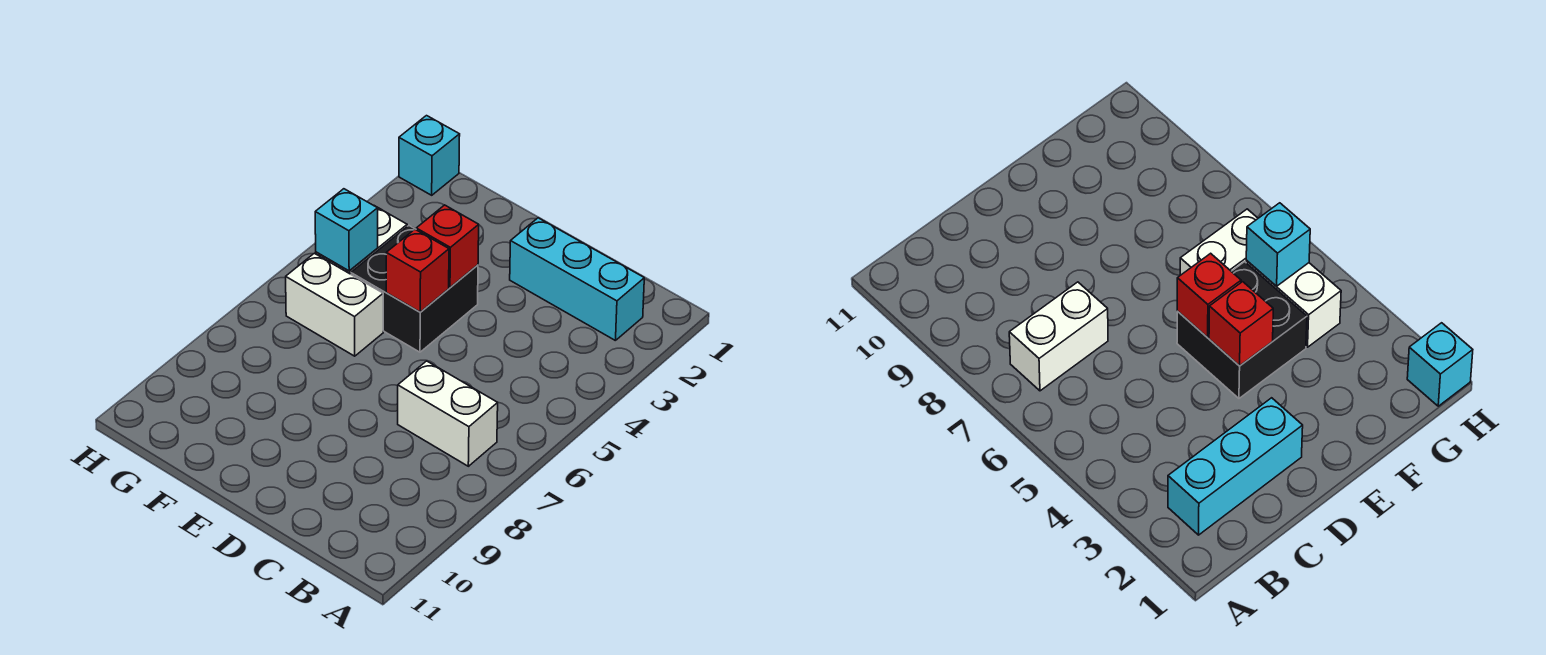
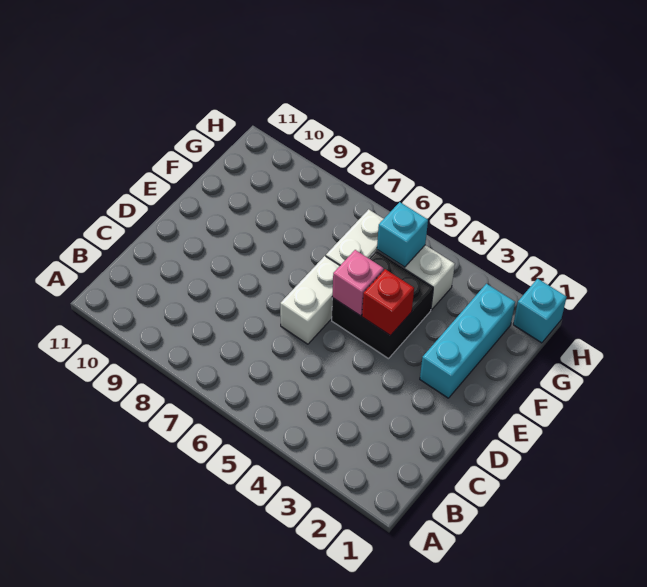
cyan 1x3 brick [510,218,644,341] -> cyan 1x3 brick moved to [420,284,515,398]
white 1x2 brick [398,361,498,466] -> white 1x2 brick moved to [280,256,340,344]
red 1x1 brick [386,229,449,312] -> pink 1x1 brick [332,250,384,316]

